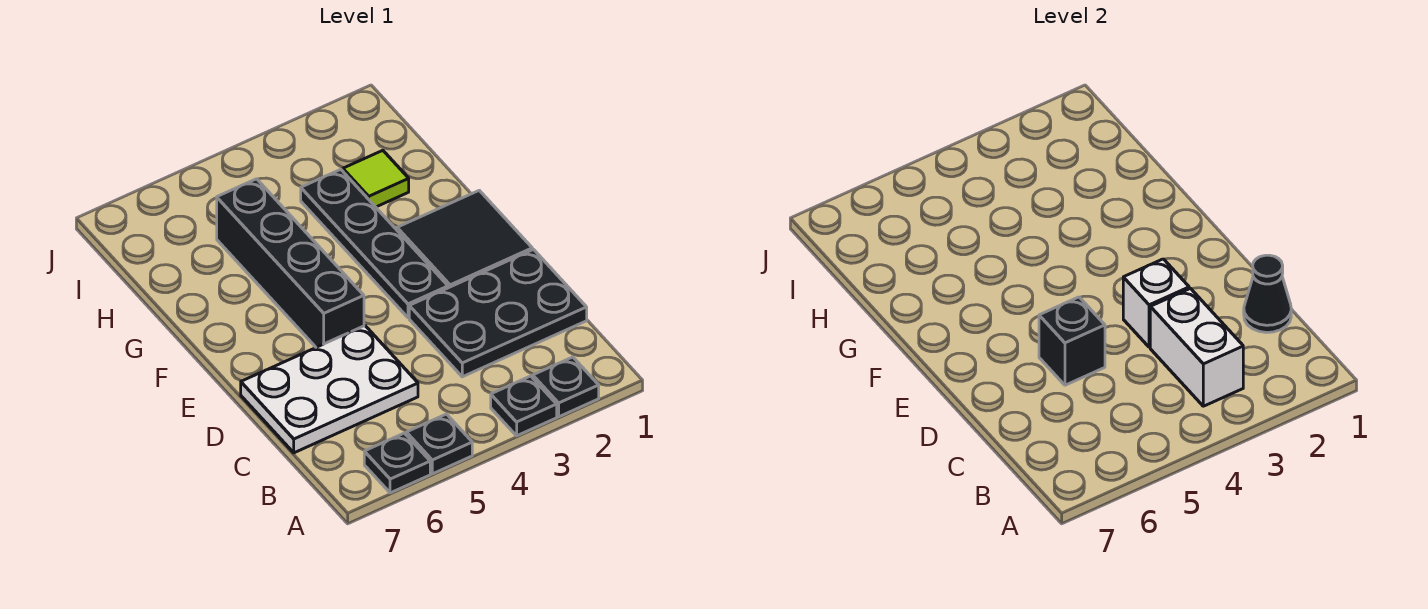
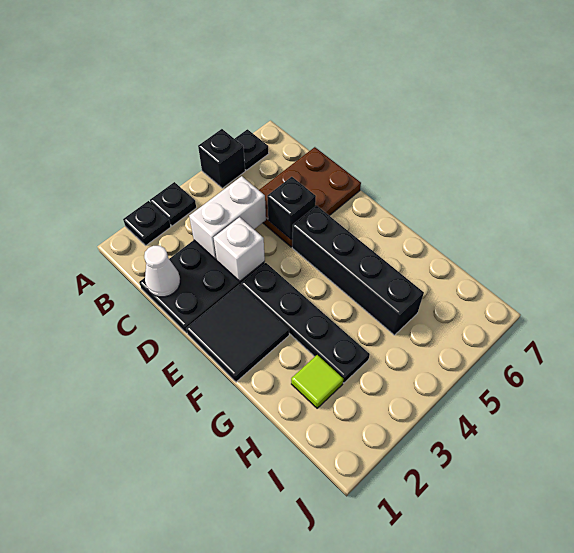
black 1x1 plate [406,414,472,474] -> black 1x1 brick [198,129,245,188]
white 1x2 brick [1150,288,1243,406] -> white 1x2 brick turned to [189,176,266,259]
black 1x1 cone [1244,255,1291,333] -> white 1x1 cone [144,246,180,297]
white 2x3 plate [241,326,418,453] -> brown 2x3 plate [259,147,361,247]

